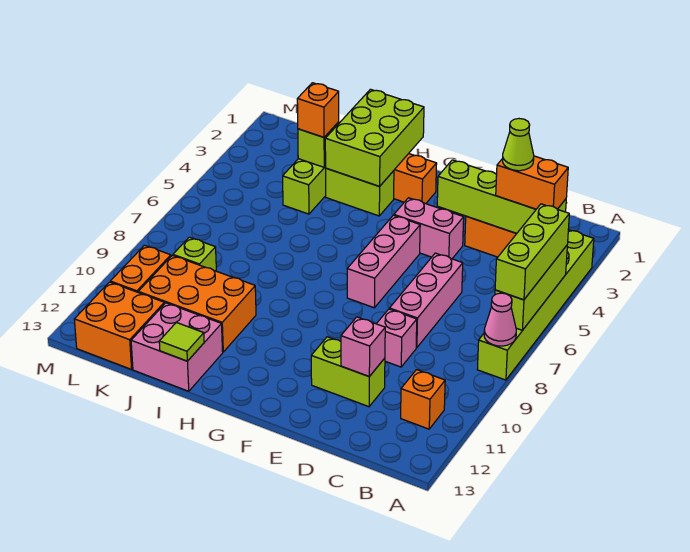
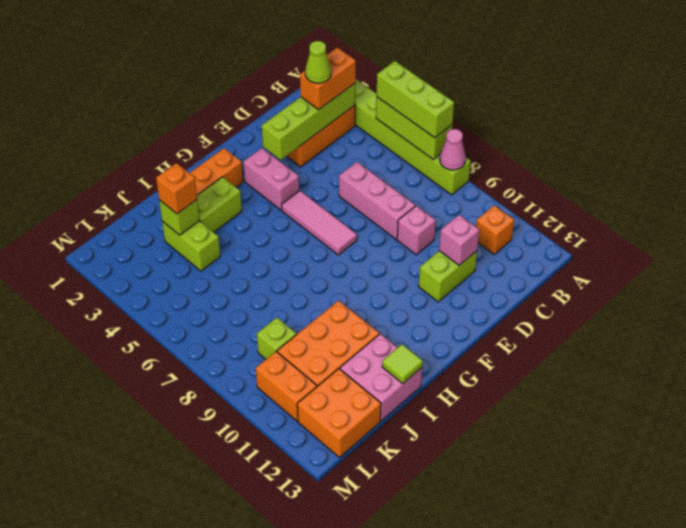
pink 1x2 brick [394,198,464,259] -> pink 1x2 brick turned to [243,148,299,210]
pink 1x3 brick [347,215,420,308] -> pink 1x3 tile [282,191,357,255]
lime 2x3 brick [325,89,424,186] -> none

